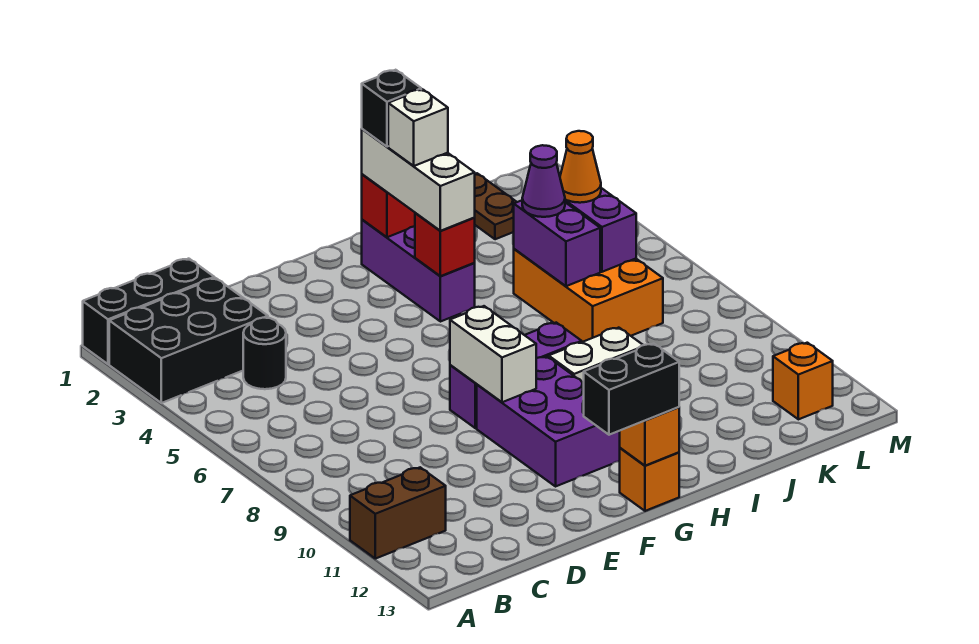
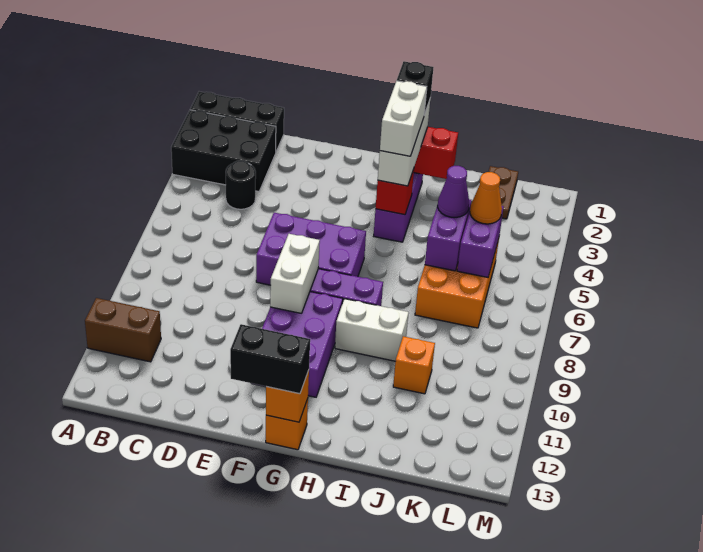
none -> purple 2x3 brick [256,213,366,285]
white 1x1 brick [388,89,448,166] -> white 1x2 brick [380,81,427,156]
orange 1x1 brick [773,343,833,419] -> orange 1x1 brick moved to [393,336,435,394]

